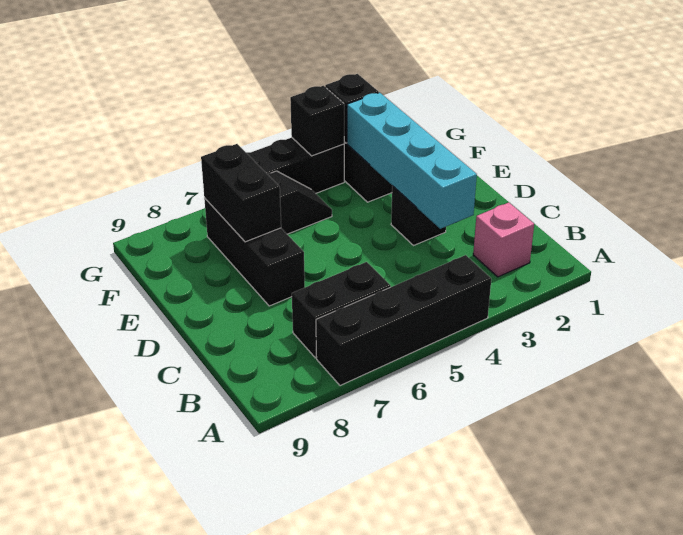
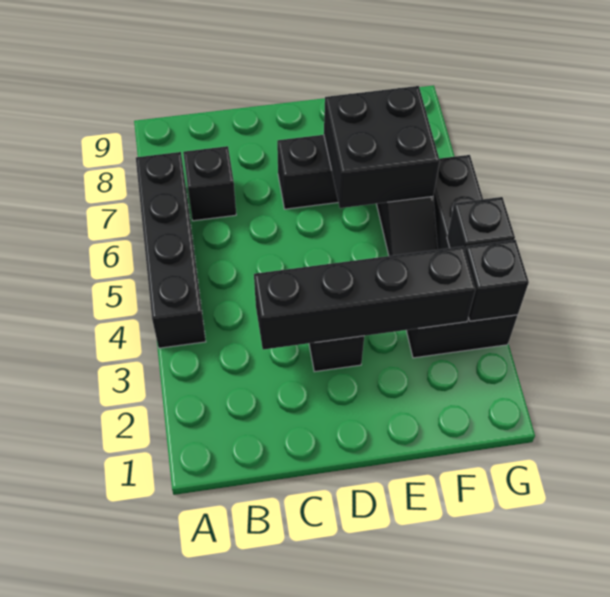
pink 1x1 brick [473,202,534,277] -> none
black 1x2 brick [292,262,391,358] -> black 1x1 brick [183,146,236,221]
cyan 1x4 brick [347,92,477,229] -> black 1x4 brick [254,246,476,350]
black 1x2 brick [201,144,281,242] -> black 2x2 brick [324,86,440,208]

